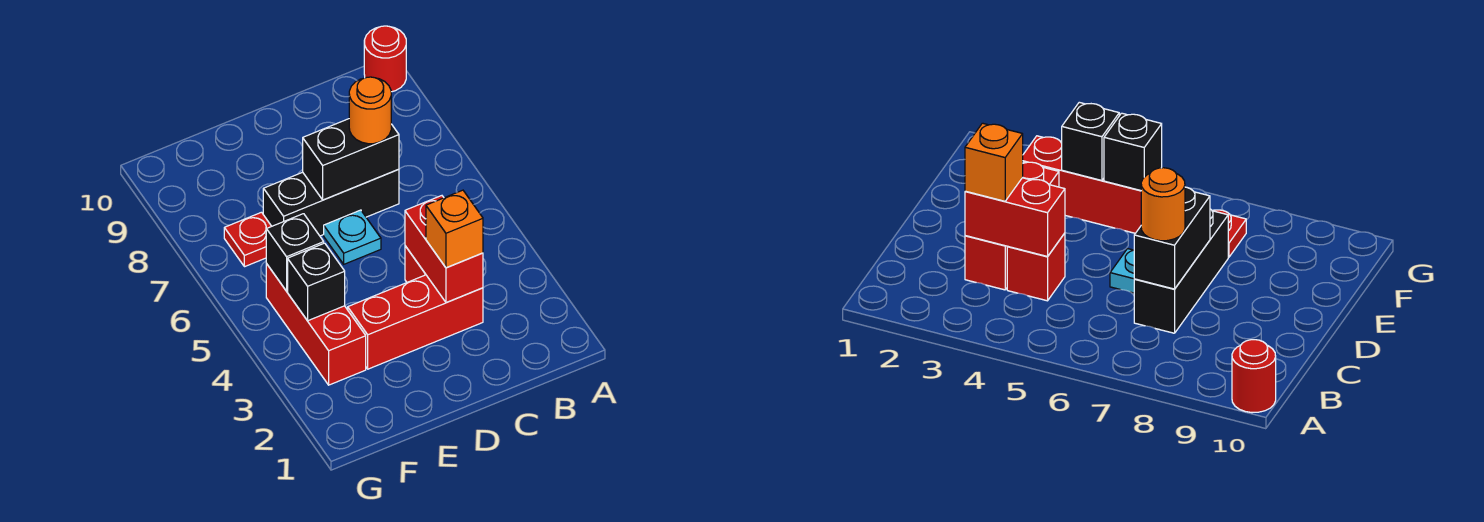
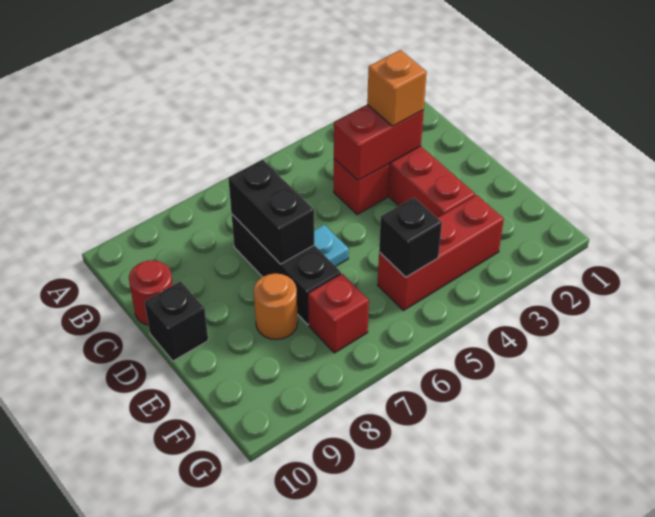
red 1x1 round brick [364,26,406,92] -> red 1x1 round brick moved to [129,260,173,325]
orange 1x1 round brick [349,77,391,144] -> orange 1x1 round brick moved to [254,274,298,340]
black 1x1 brick [288,243,345,321] -> black 1x1 brick moved to [144,281,208,361]
red 1x1 plate [224,212,272,267] -> red 1x1 brick [308,274,369,353]

